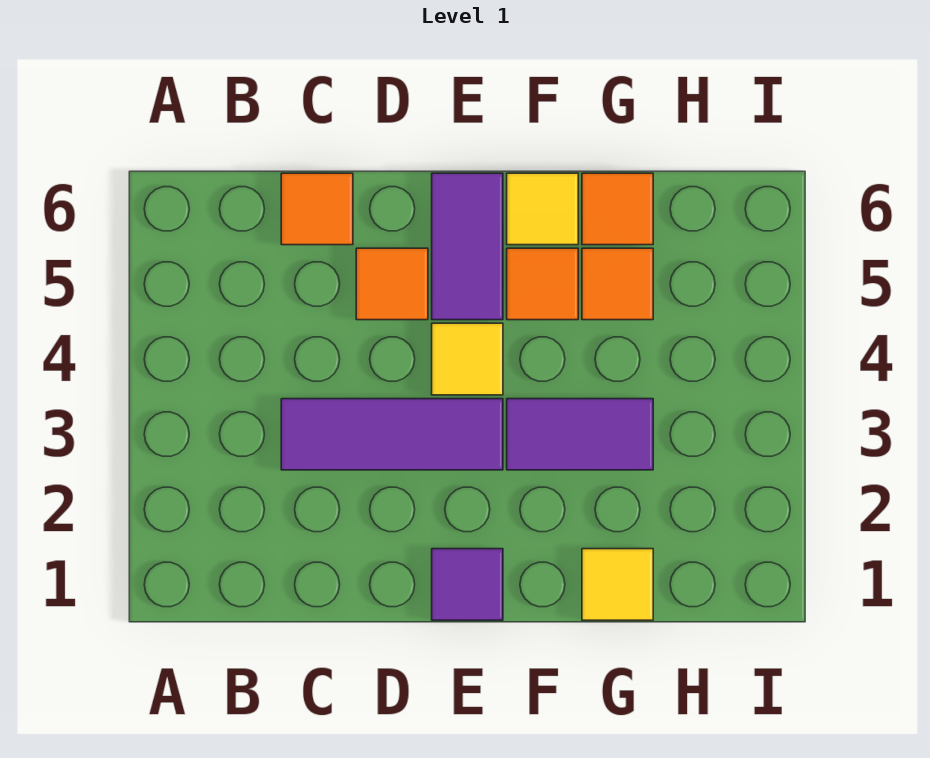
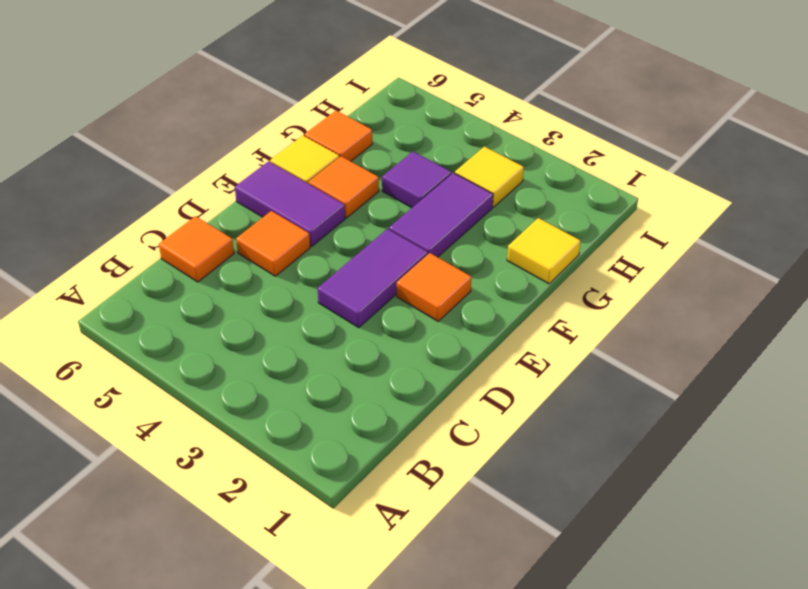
purple 1x3 tile [281,399,503,470] -> purple 1x2 tile [317,229,428,328]
purple 1x1 tile [432,549,503,620] -> purple 1x1 tile moved to [382,152,451,208]
yellow 1x1 tile [432,323,503,395] -> yellow 1x1 tile moved to [455,146,524,207]
orange 1x1 tile [582,248,653,320] -> orange 1x1 tile moved to [397,253,471,321]

